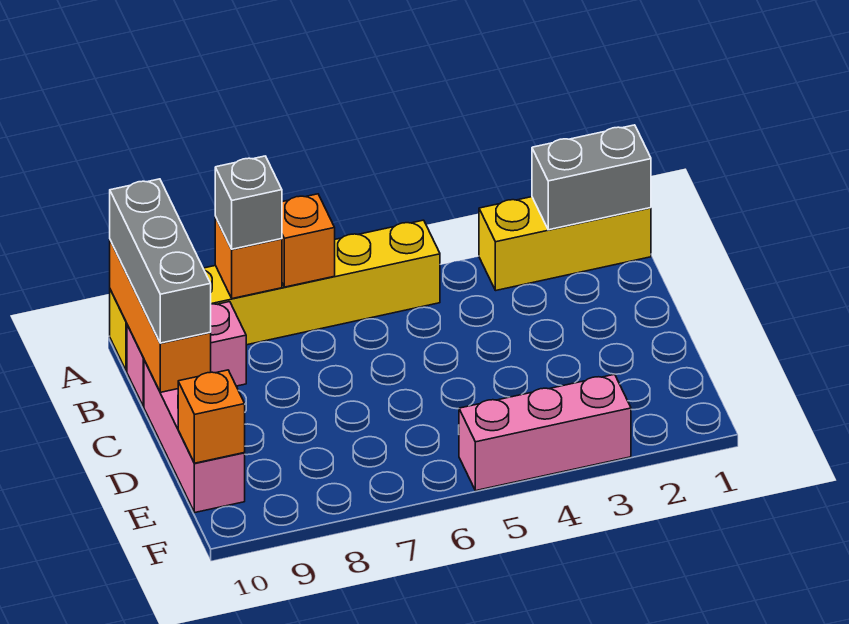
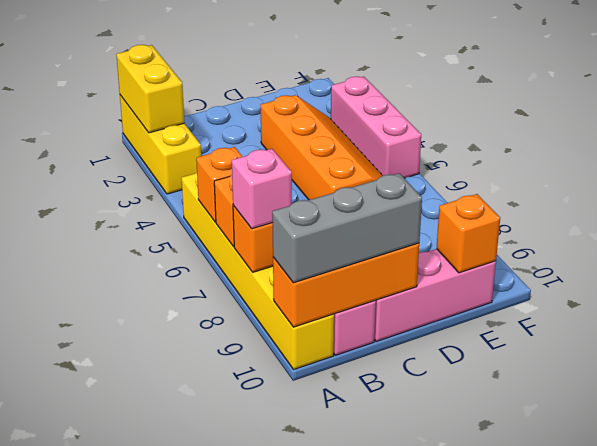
grey 1x2 brick [532,125,651,230] -> yellow 1x2 brick [116,45,184,133]
none -> orange 1x1 brick [196,147,242,222]
grey 1x1 brick [215,156,282,249] -> pink 1x1 brick [232,149,292,229]
none -> orange 2x4 slope [261,95,383,200]

